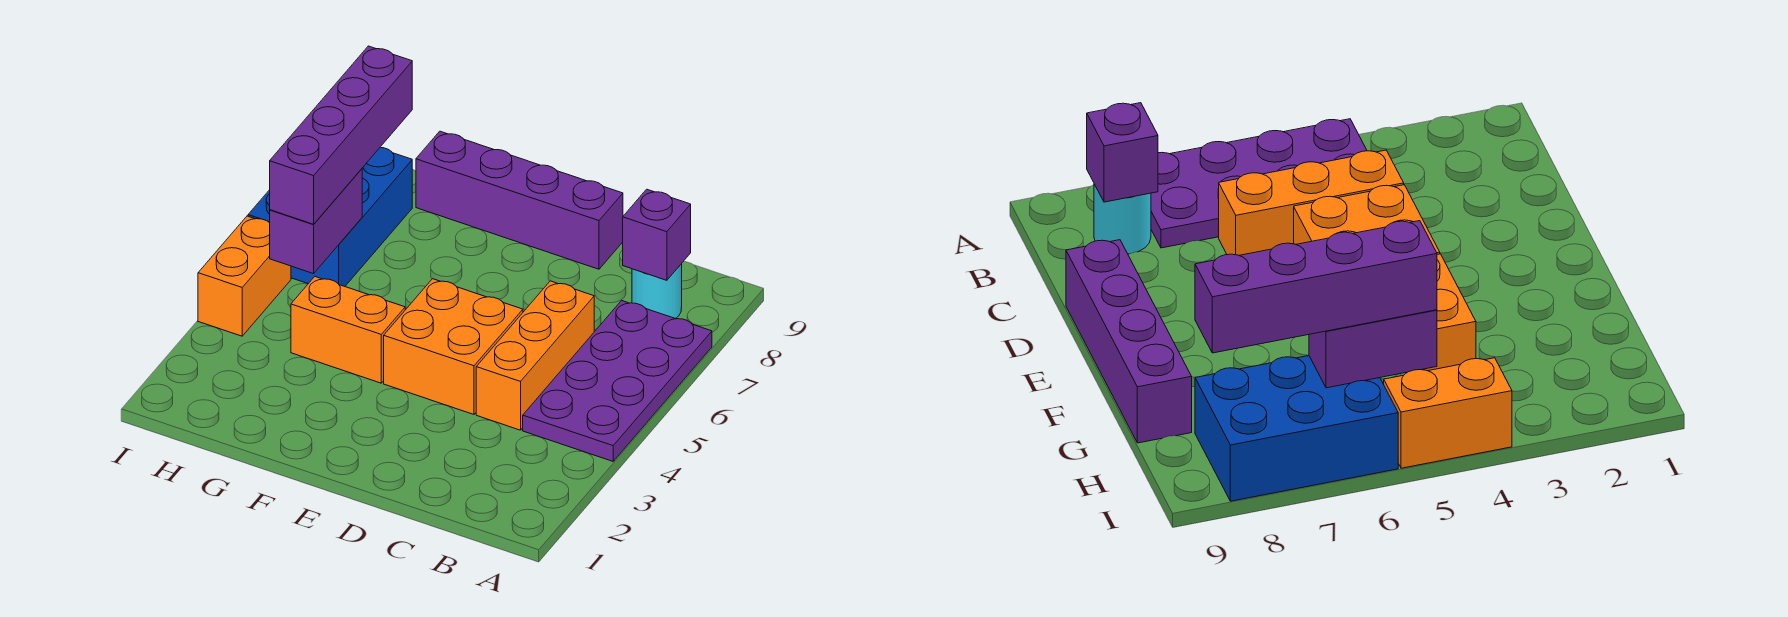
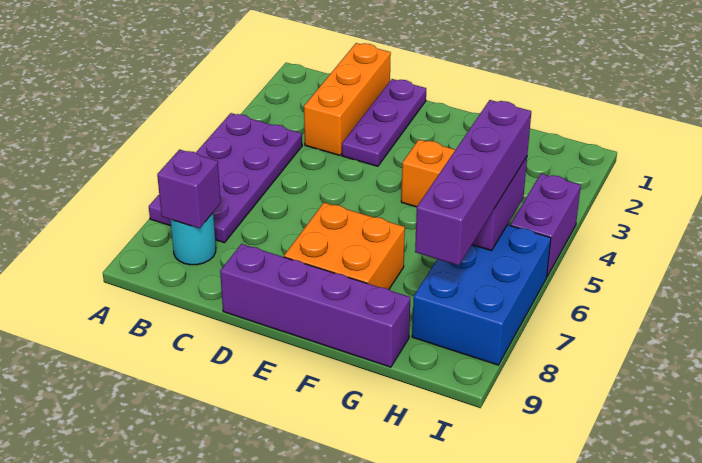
orange 1x3 brick [476,281,594,430] -> orange 1x3 brick moved to [304,43,391,155]
none -> purple 1x3 plate [342,79,426,166]
orange 2x2 brick [384,279,523,414] -> orange 2x2 brick moved to [284,203,405,289]
orange 1x2 brick [198,216,291,336] -> purple 1x2 brick [510,174,581,276]

